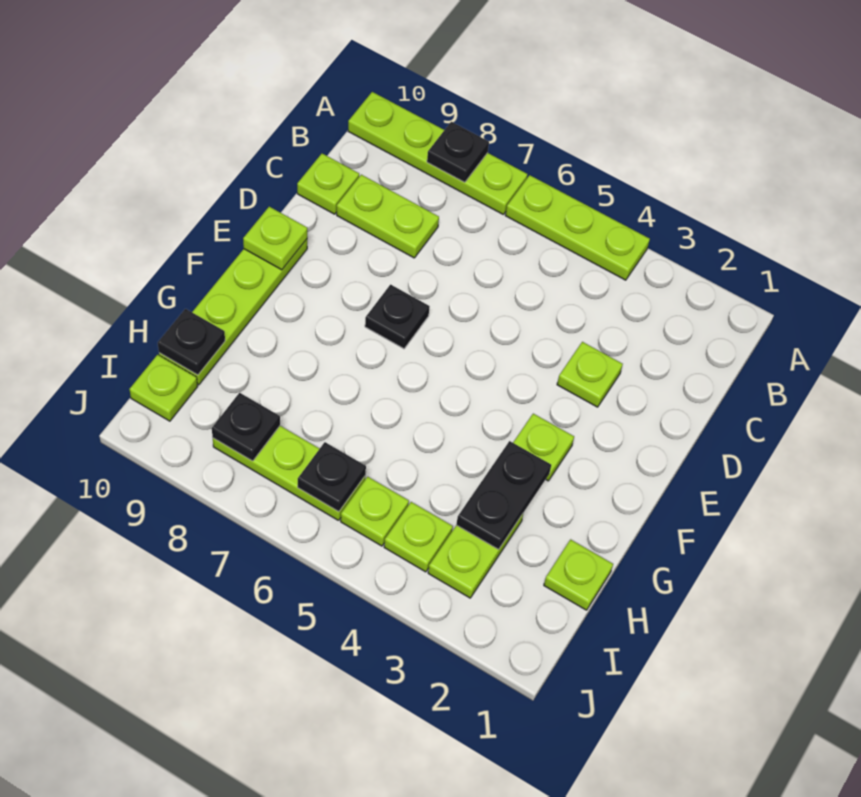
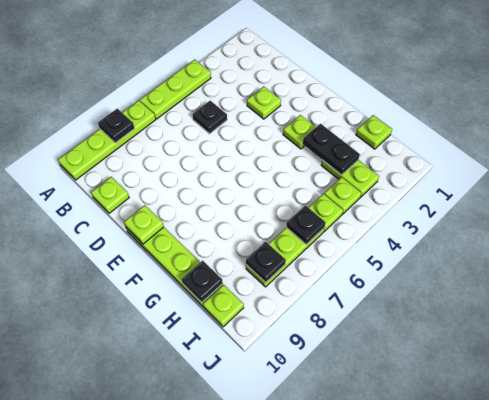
lime 1x2 plate [337,175,439,258] -> none
black 1x1 plate [365,285,430,349] -> black 1x1 plate moved to [192,101,227,134]

